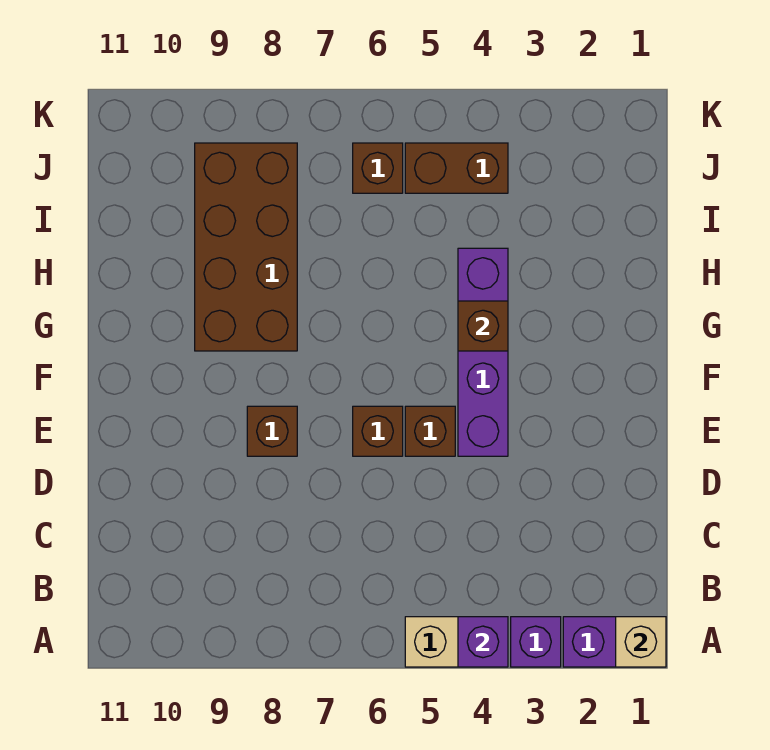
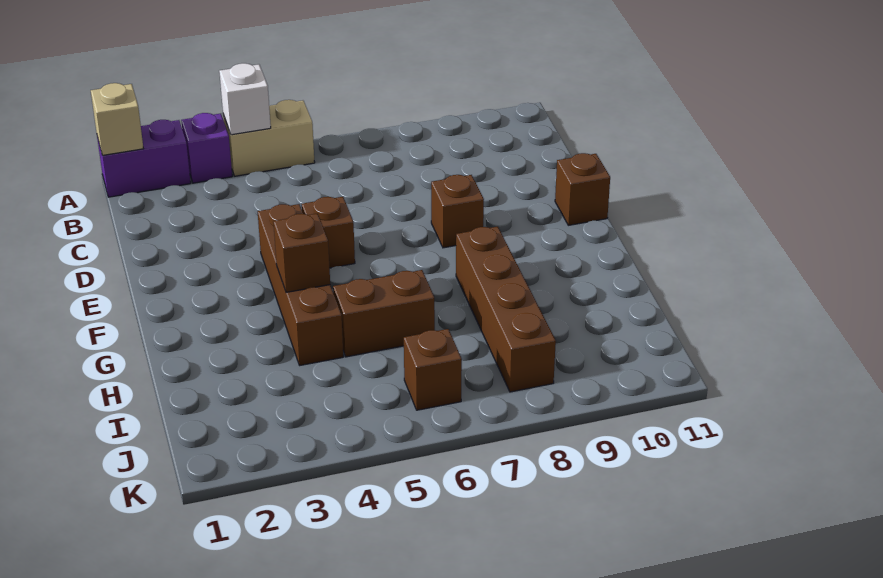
purple 1x1 brick [458,617,508,667] -> white 1x1 brick [219,63,271,135]
purple 1x4 brick [458,248,508,456] -> brown 1x4 brick [258,204,343,365]
brown 1x1 brick [353,406,403,456] -> brown 1x1 brick moved to [555,153,610,225]
brown 2x4 brick [195,143,297,351] -> brown 1x4 brick [456,227,556,392]
brown 1x2 brick [405,143,508,193] -> brown 1x2 brick moved to [333,270,435,357]

